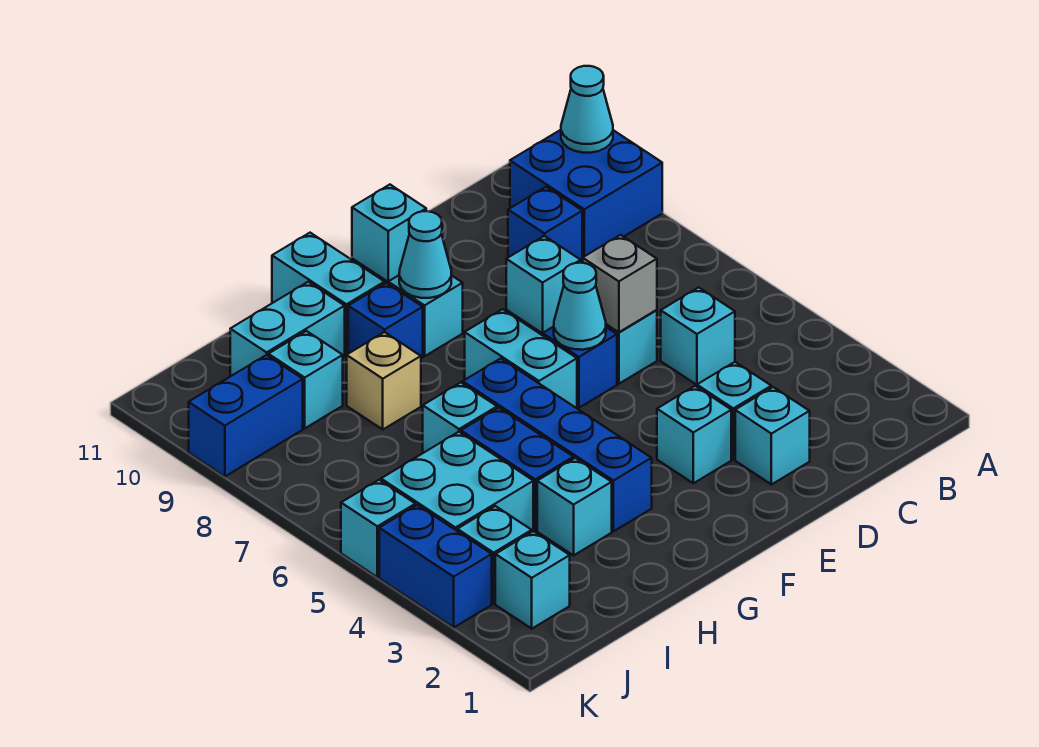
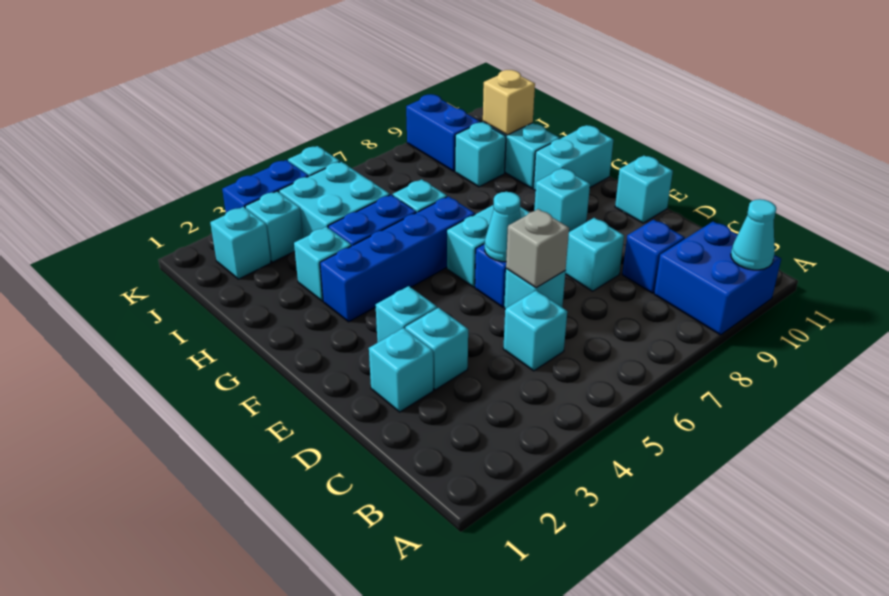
cyan 1x1 cone [399,211,451,298] -> none
blue 1x1 brick [348,283,423,358] -> none
tan 1x1 brick [347,332,421,429] -> tan 1x1 brick moved to [483,70,535,135]

